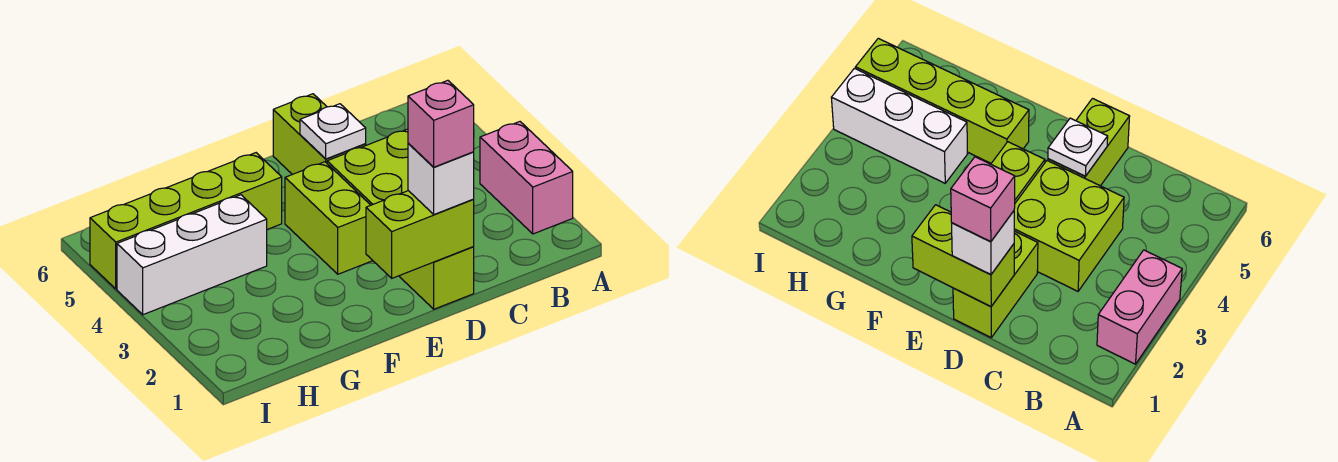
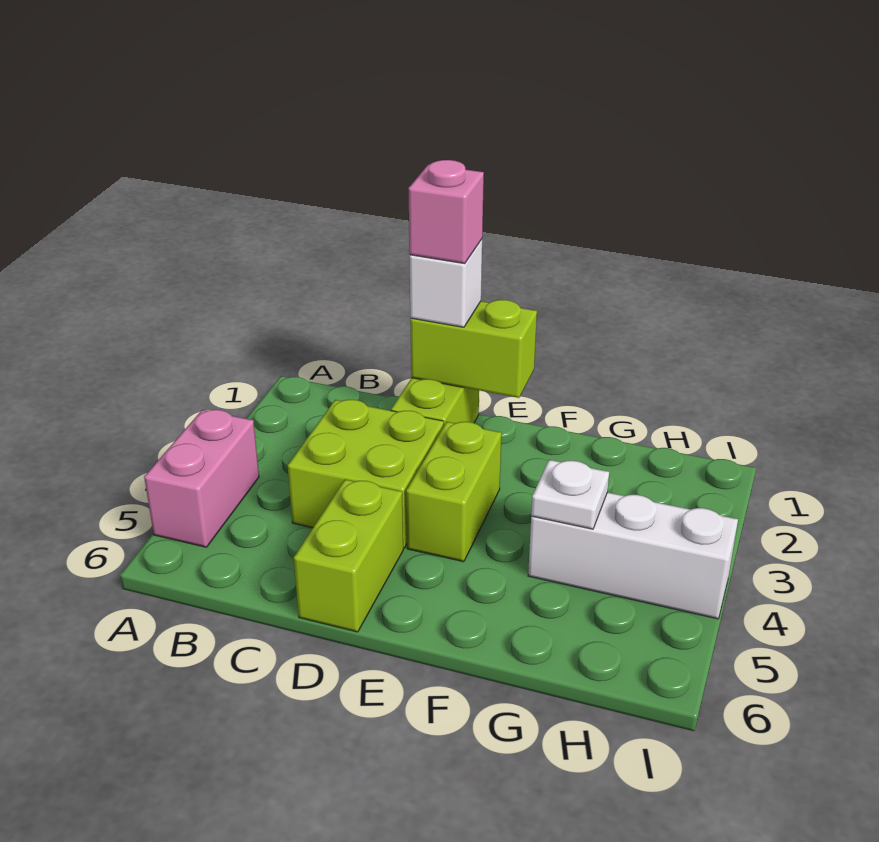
pink 1x2 brick [480,122,573,234] -> pink 1x2 brick moved to [144,410,259,547]
white 1x1 plate [300,104,366,159] -> white 1x1 plate moved to [531,460,609,529]
lime 1x4 brick [90,153,282,289] -> none

